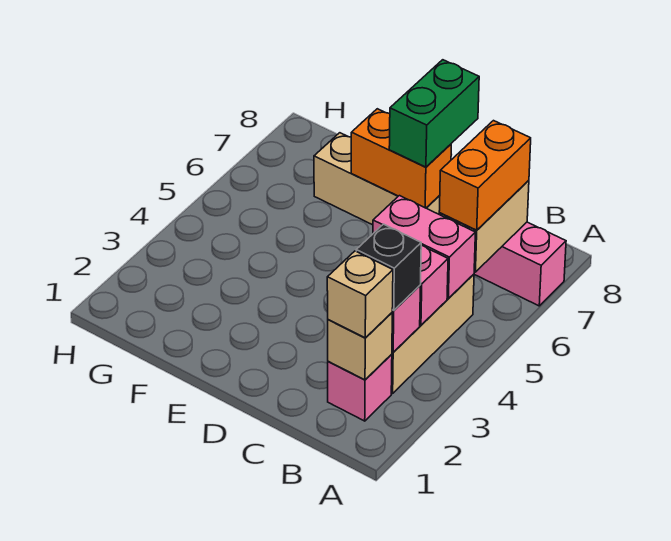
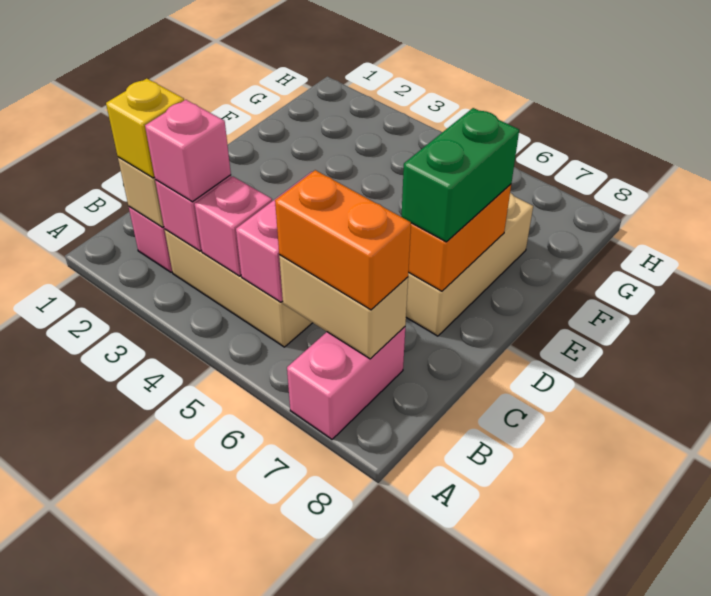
tan 1x1 brick [327,251,393,338] -> yellow 1x1 brick [106,78,184,178]
black 1x1 brick [356,224,421,310] -> pink 1x1 brick [145,100,231,202]
green 1x2 brick [389,60,479,167] -> green 1x2 brick turned to [401,108,519,242]

